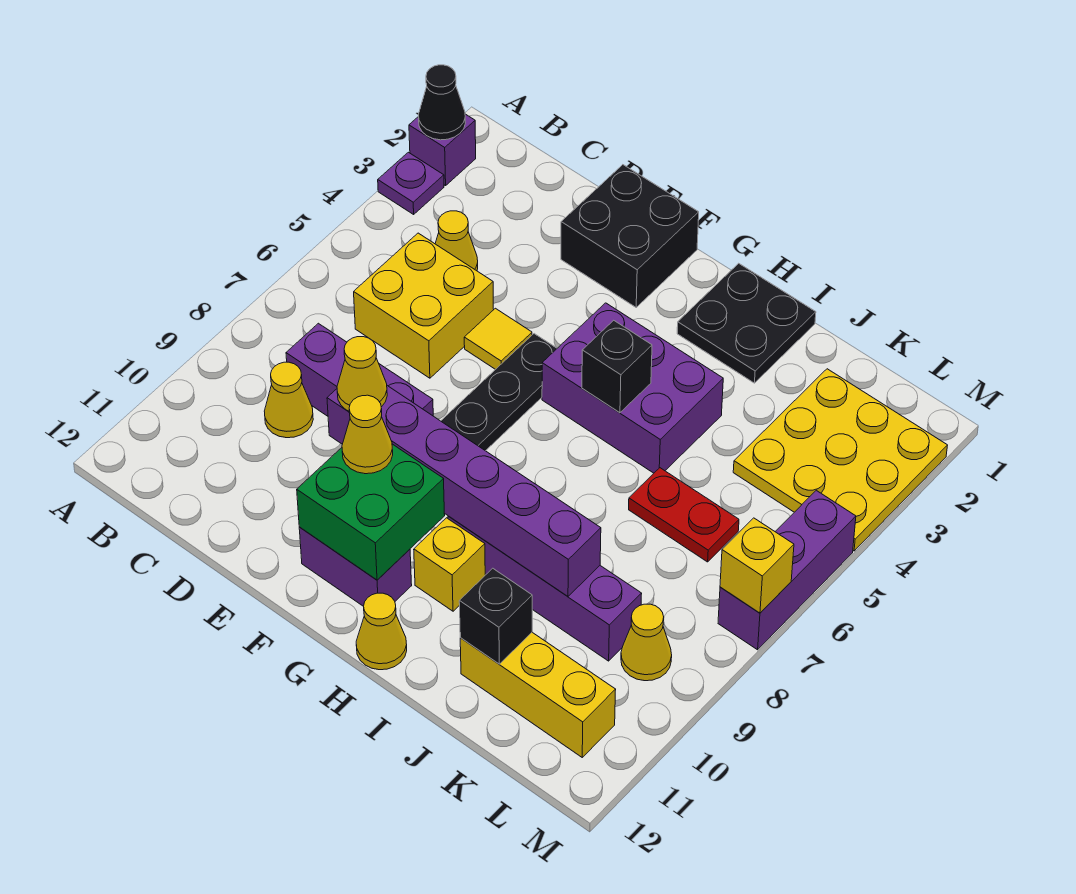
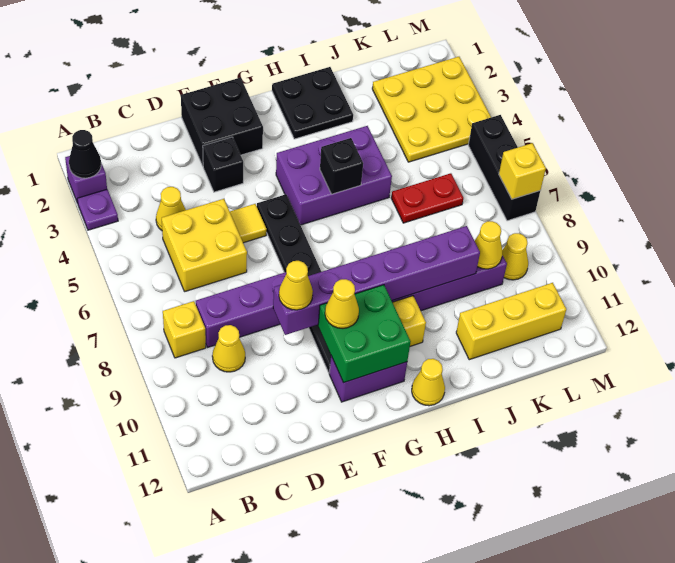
none -> yellow 1x1 brick [163,301,206,358]
black 1x1 brick [459,568,532,664] -> black 1x1 brick moved to [203,137,243,192]
none -> yellow 1x1 cone [475,221,503,269]
purple 1x3 brick [718,490,856,650] -> black 1x3 brick [468,115,540,221]

